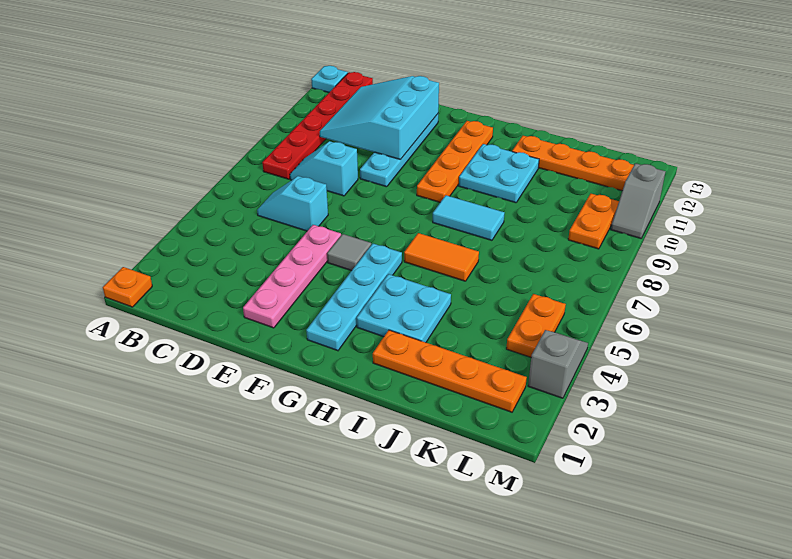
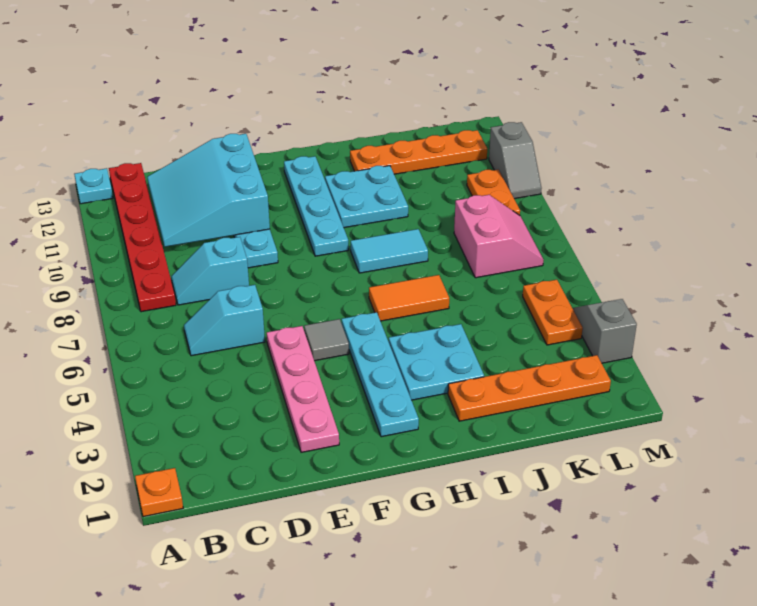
orange 1x4 plate [417,121,493,202] -> cyan 1x4 plate [284,156,349,256]
none -> pink 2x2 slope [454,195,543,278]

